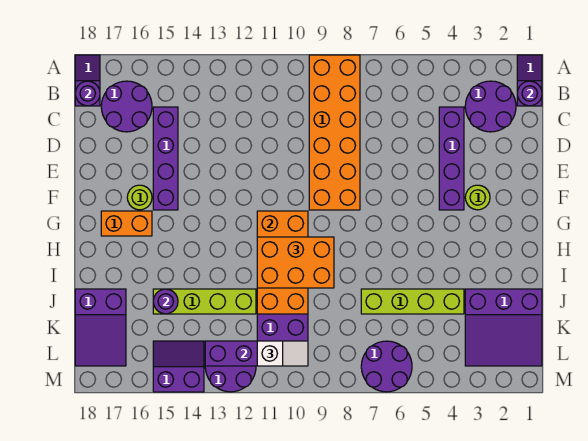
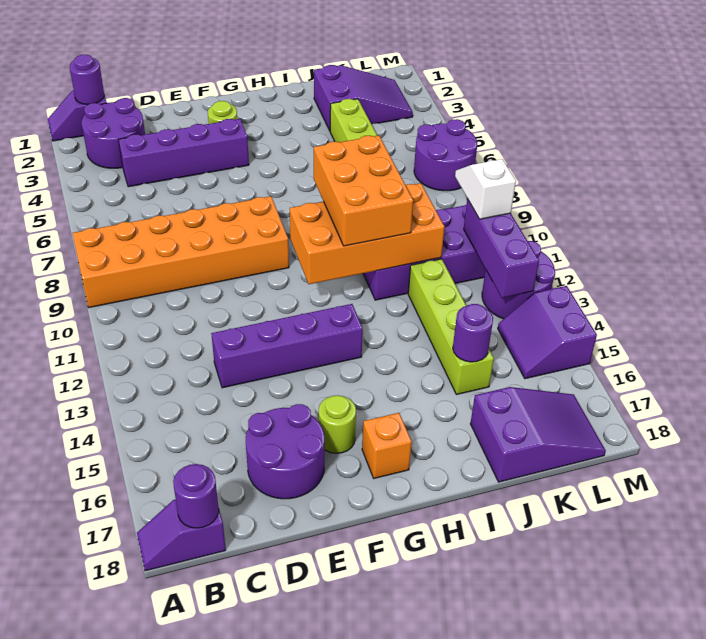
purple 2x2 round brick [101,81,152,132] -> purple 2x2 round brick moved to [246,404,325,499]
purple 1x4 brick [153,107,178,210] -> purple 1x4 brick moved to [211,304,363,388]
orange 1x2 brick [101,211,152,236] -> orange 1x1 brick [362,413,412,478]
purple 3x3 slope [465,289,542,366] -> purple 2x3 slope [314,65,413,131]

